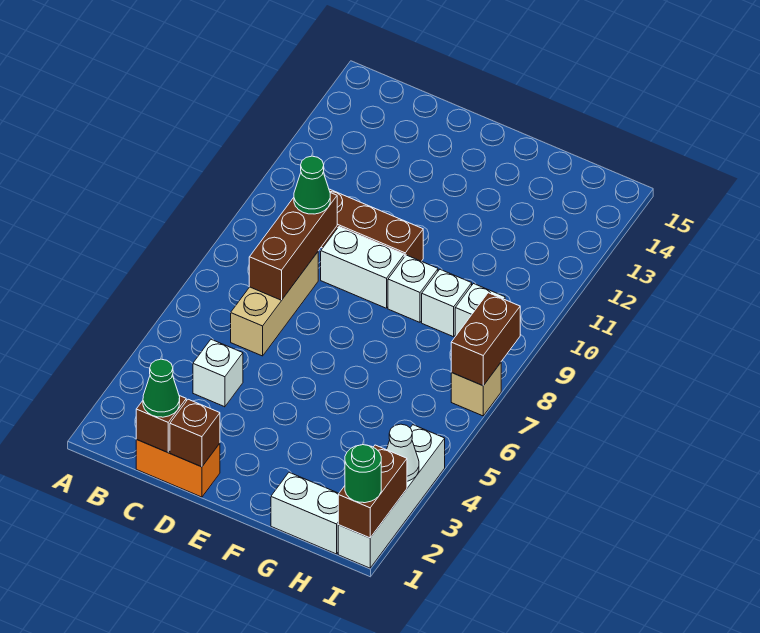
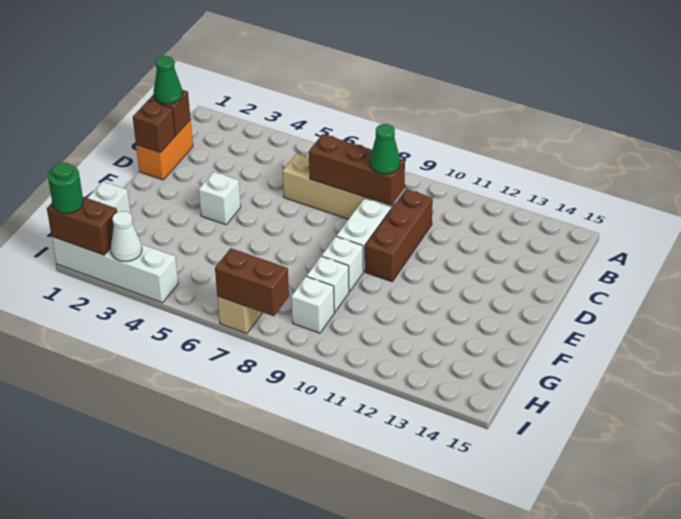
white 1x1 brick [193,339,243,407] -> white 1x1 brick moved to [199,172,241,225]

